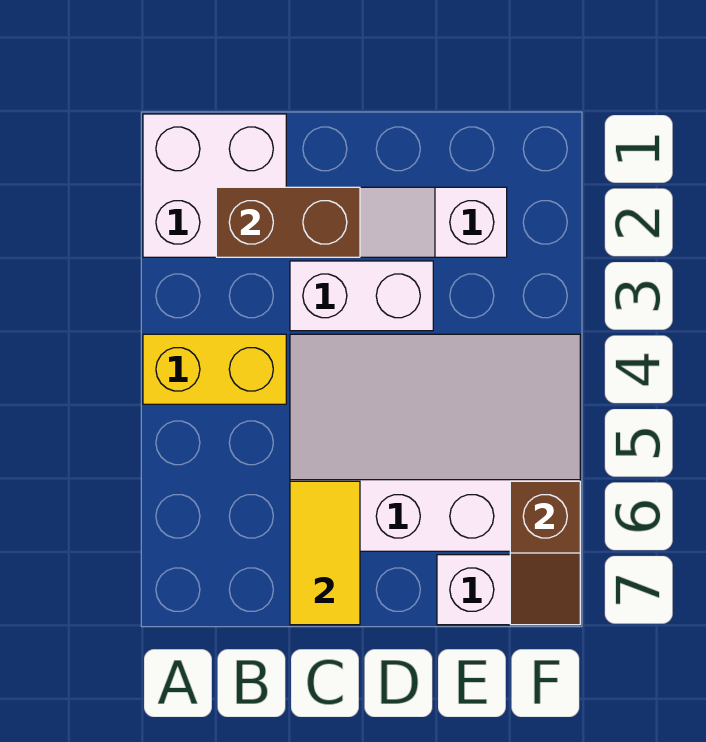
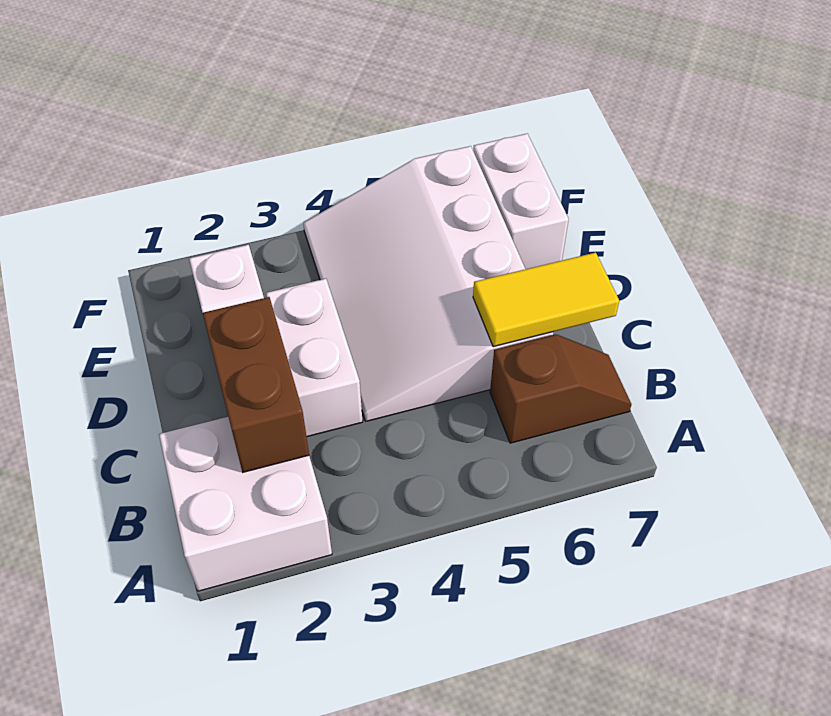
yellow 1x2 brick [143,334,286,404] -> none
brown 1x2 slope [510,481,580,625] -> brown 1x2 slope moved to [490,334,632,443]

